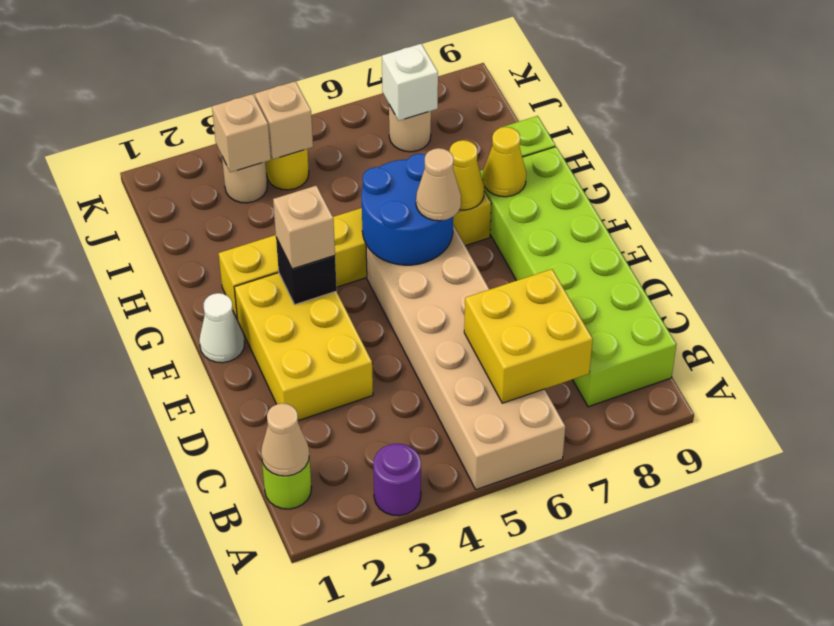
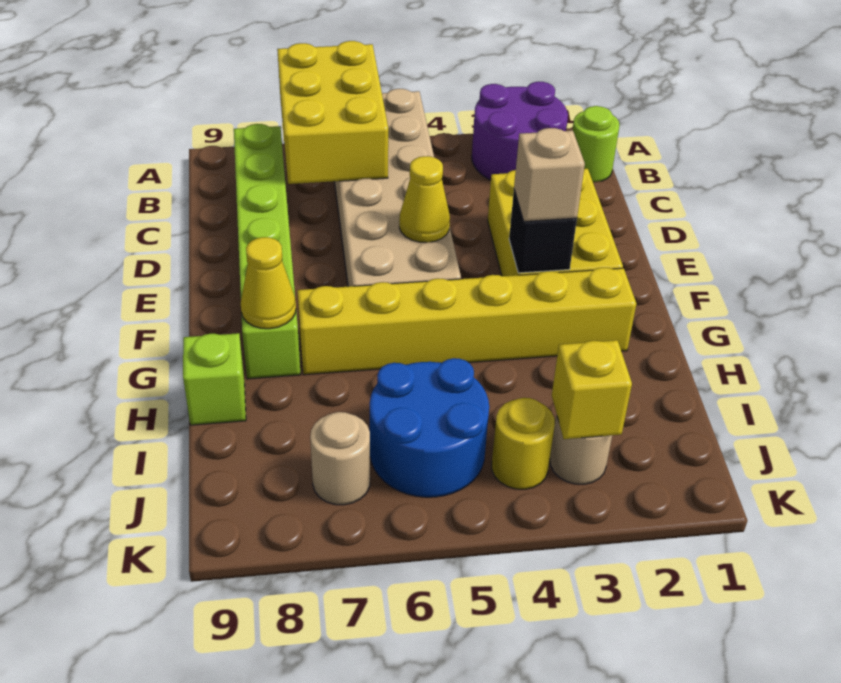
purple 1x1 round brick [373,444,421,516] -> purple 2x2 round brick [472,82,568,180]
tan 1x1 cone [261,403,309,476] -> none
yellow 2x2 brick [464,269,593,403] -> yellow 2x3 brick [277,41,388,184]
lime 2x6 brick [480,147,677,407] -> lime 1x6 brick [234,124,301,379]
white 1x1 cone [199,293,245,363] -> none
blue 2x2 round brick [361,154,453,265] -> blue 2x2 round brick moved to [370,358,489,497]
tan 1x1 cone [416,148,461,221] -> none
yellow 1x1 cone [450,140,484,210] -> yellow 1x1 cone moved to [399,156,450,243]
tan 1x1 brick [212,94,271,172] -> yellow 1x1 brick [552,340,632,439]
tan 1x1 brick [255,81,313,159] -> none
white 1x1 brick [382,44,438,121] -> none

